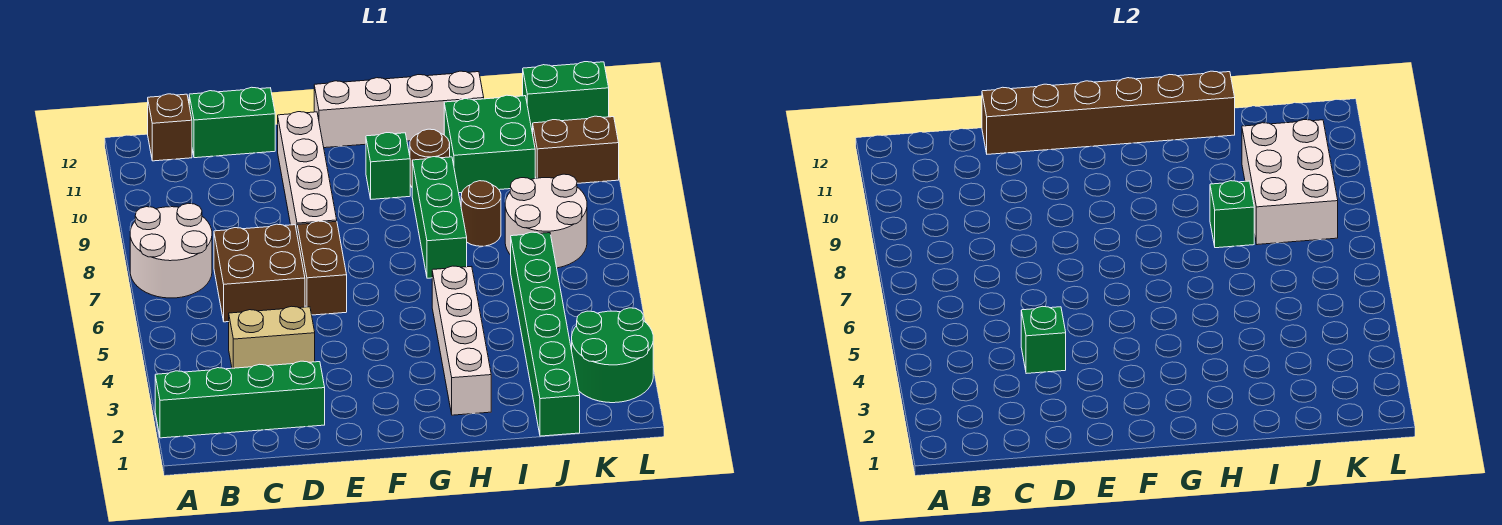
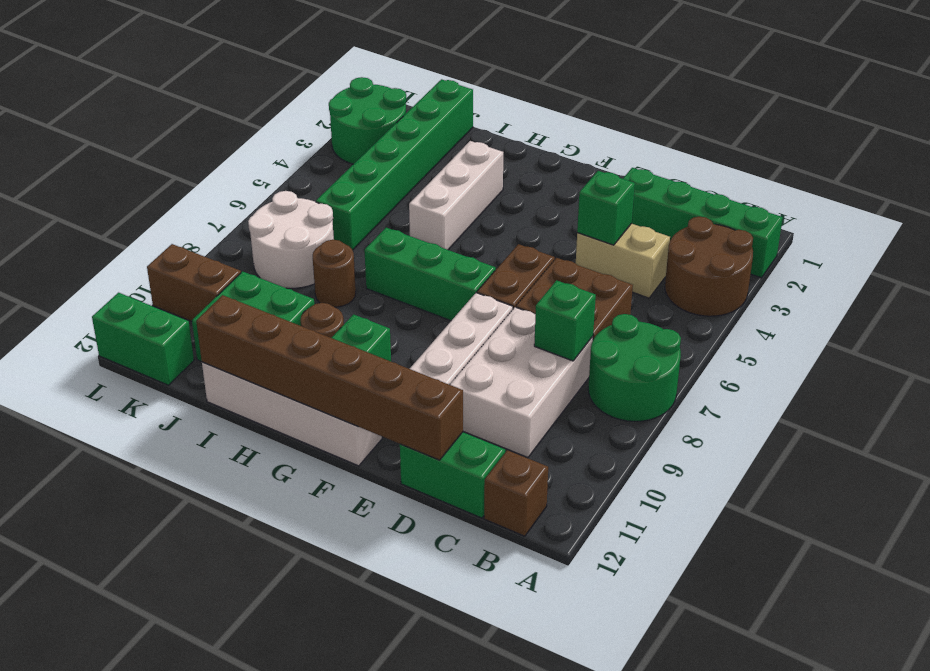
none -> brown 2x2 round brick [665,217,753,316]
white 2x2 round brick [130,203,212,298] -> green 2x2 round brick [588,314,681,421]
white 1x4 brick [432,266,491,415] -> white 1x3 brick [409,141,503,250]
green 1x3 brick [412,157,467,278] -> green 1x3 brick turned to [364,228,496,321]
green 1x1 brick [1210,181,1254,248] -> green 1x1 brick moved to [534,280,596,361]
white 2x3 brick [1242,120,1338,245] -> white 2x3 brick moved to [450,307,593,458]

